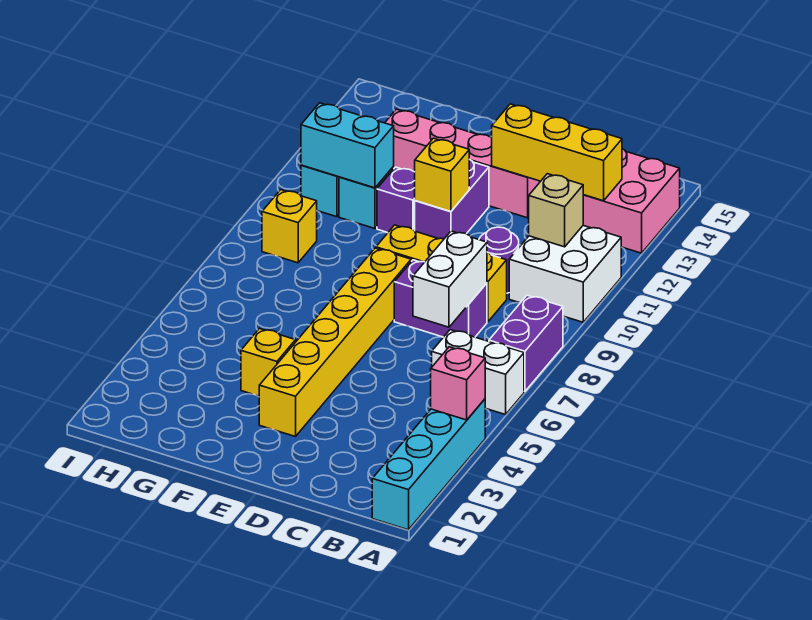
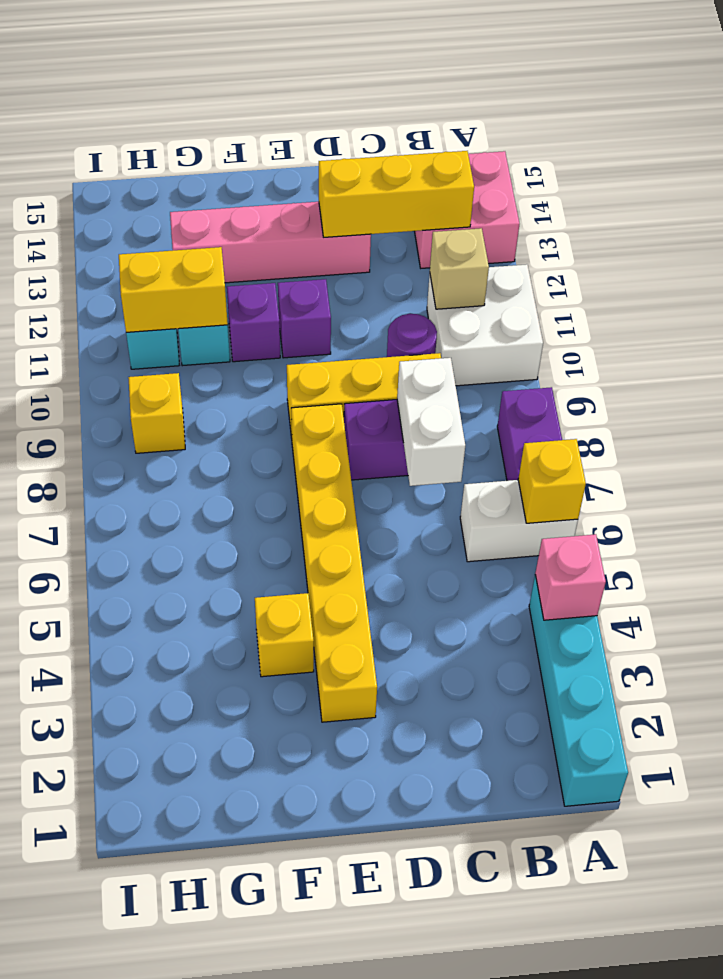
purple 1x2 brick [415,159,489,239] -> purple 1x1 brick [278,279,331,358]
yellow 1x1 brick [415,138,469,211] -> yellow 1x1 brick moved to [518,439,586,523]
cyan 1x2 brick [301,103,394,188] -> yellow 1x2 brick [119,247,228,332]

